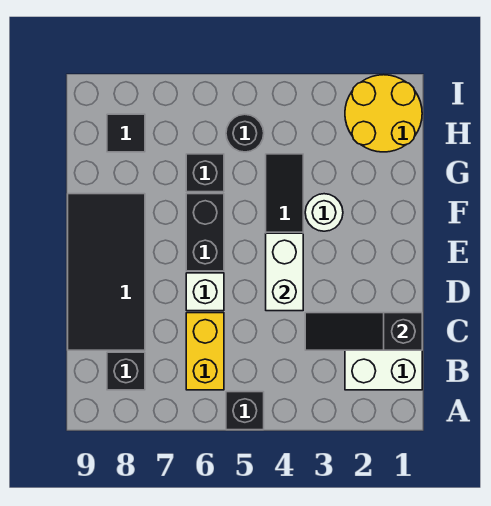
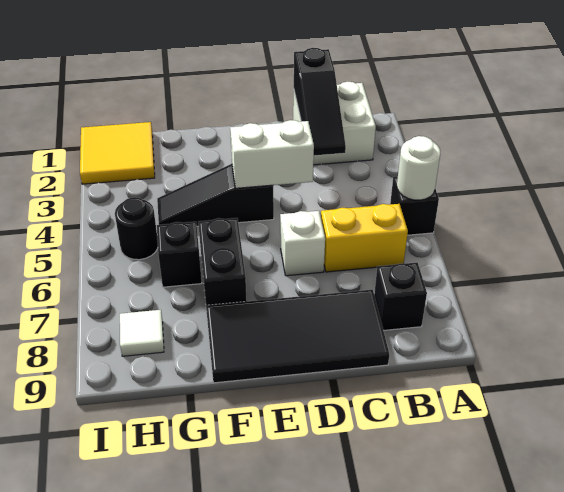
black 1x2 brick [186,194,224,271] -> black 1x2 brick turned to [198,218,247,305]
white 1x1 round brick [305,194,343,231] -> white 1x1 round brick moved to [397,136,440,200]
yellow 2x2 round brick [345,75,422,152] -> yellow 2x2 tile [80,122,155,184]
black 1x1 tile [107,114,145,152] -> white 1x1 tile [120,310,164,356]

